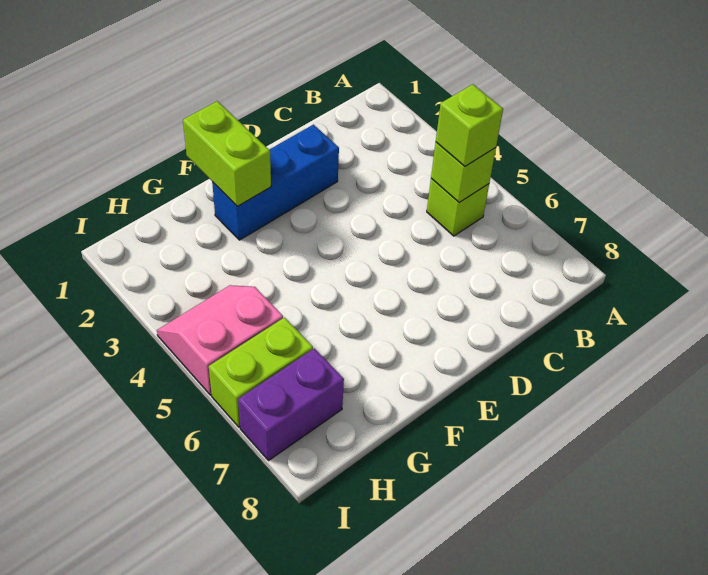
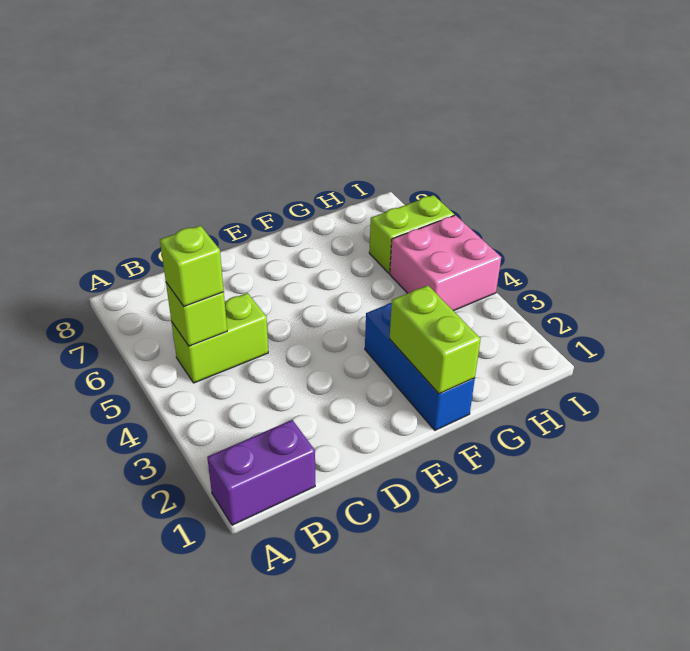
lime 1x1 brick [427,178,489,236] -> lime 1x2 brick [172,293,268,383]
blue 1x3 brick [212,125,339,240] -> blue 1x3 brick turned to [365,303,475,430]
pink 2x2 slope [157,285,283,395] -> pink 2x2 brick [390,215,501,311]
purple 1x2 brick [238,348,344,461] -> purple 1x2 brick moved to [207,420,315,525]

